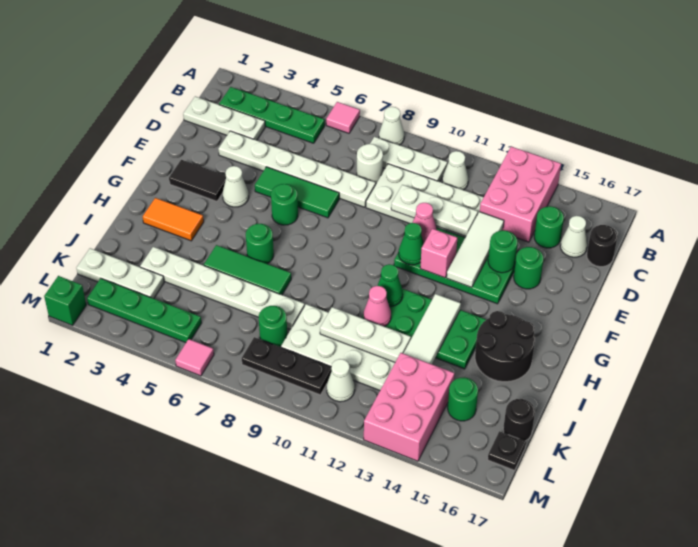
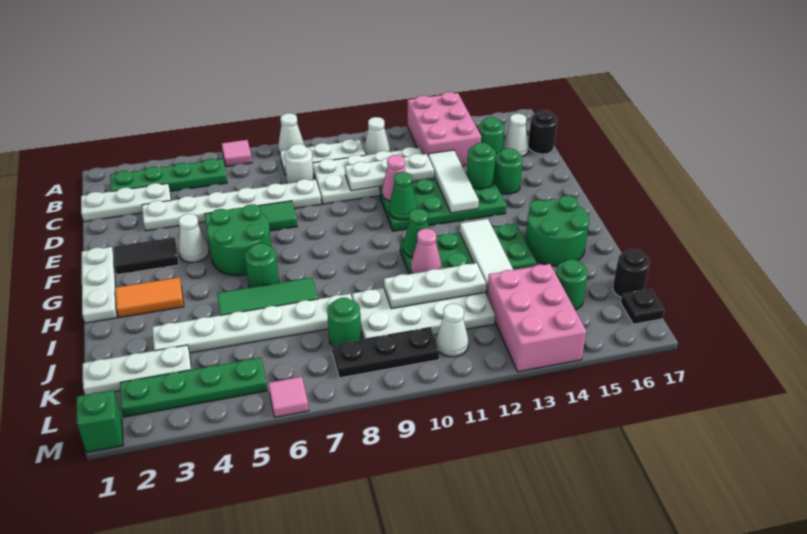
none -> white 1x3 plate [82,247,117,323]
green 1x1 round brick [271,184,298,225] -> green 2x2 round brick [207,204,272,276]
pink 1x1 brick [420,229,457,278] -> none
black 2x2 round brick [475,311,535,382] -> green 2x2 round brick [525,196,589,266]

